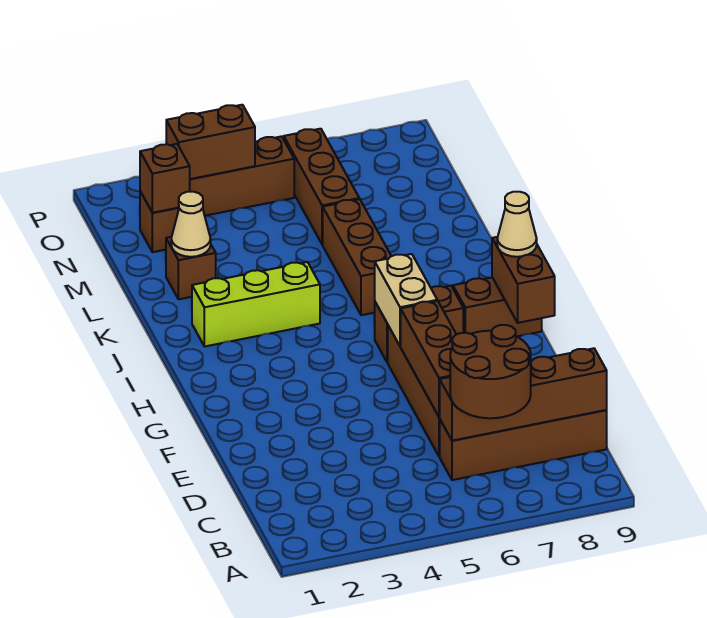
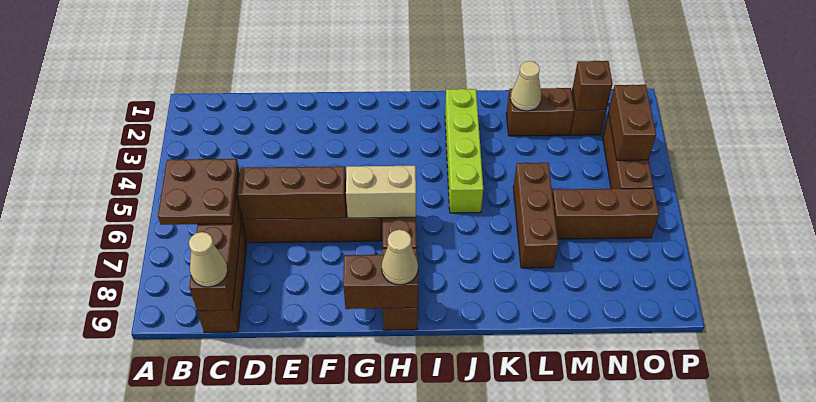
brown 2x2 round brick [450,325,531,418] -> brown 2x2 plate [158,159,239,225]
none -> tan 1x1 cone [189,232,228,287]
lime 1x3 brick [192,262,320,346] -> lime 1x4 brick [445,89,483,213]
brown 1x3 brick [323,199,391,315] -> brown 1x3 brick turned to [513,163,558,268]
brown 1x1 brick [166,237,216,299] -> brown 1x2 brick [506,88,574,136]

